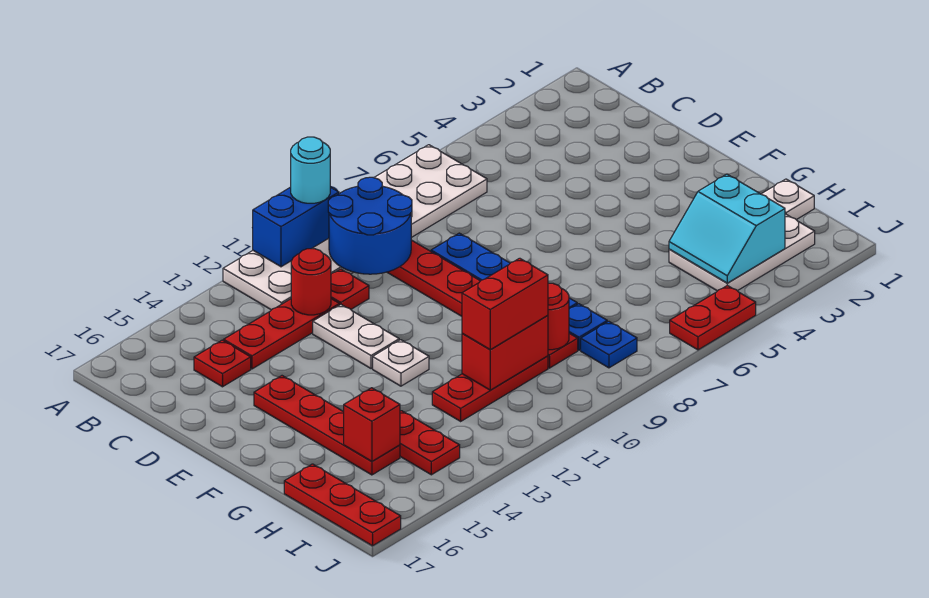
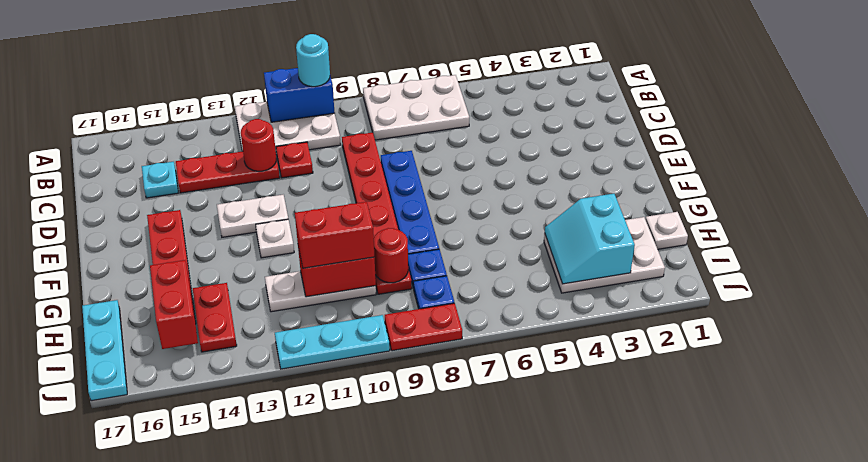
blue 2x2 round brick [328,177,412,274] -> none
red 1x1 plate [194,340,251,387] -> cyan 1x1 plate [142,162,178,198]
white 1x2 plate [313,305,399,369] -> white 1x2 plate turned to [217,195,288,237]
red 1x3 plate [432,356,548,421] -> white 1x3 plate [265,271,376,312]
red 1x1 brick [344,388,400,461] -> red 1x2 brick [150,260,198,349]
red 1x3 plate [284,464,401,546] -> cyan 1x3 plate [82,300,127,401]
red 1x2 plate [670,285,756,350] -> red 1x2 plate moved to [385,303,462,351]
none -> cyan 1x3 plate [275,315,390,369]

